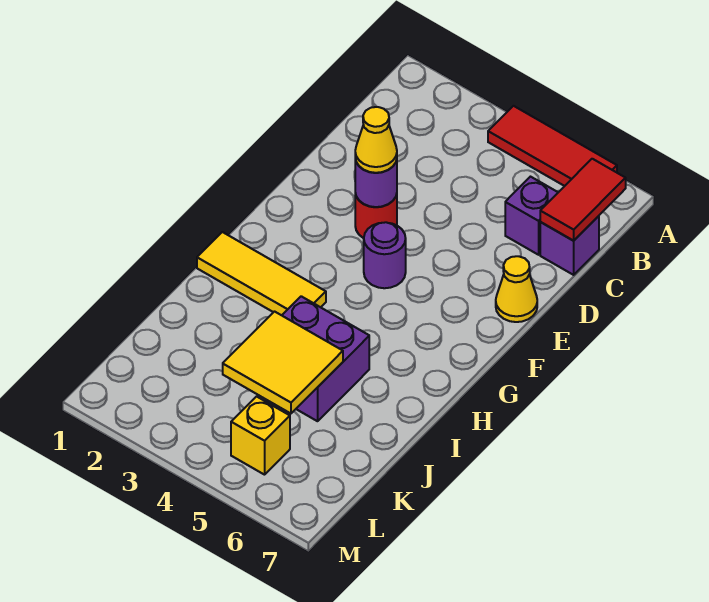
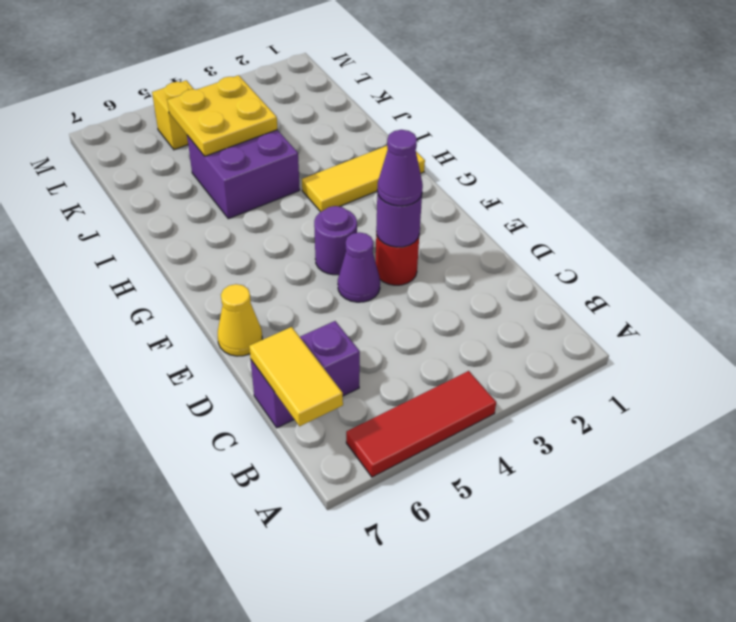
red 1x2 tile [540,159,626,241] -> yellow 1x2 tile [249,327,343,426]
yellow 1x1 cone [355,107,397,173] -> purple 1x1 cone [377,130,423,206]
none -> purple 1x1 cone [338,232,380,302]
yellow 2x2 tile [223,312,343,413] -> yellow 2x2 plate [167,75,277,156]

